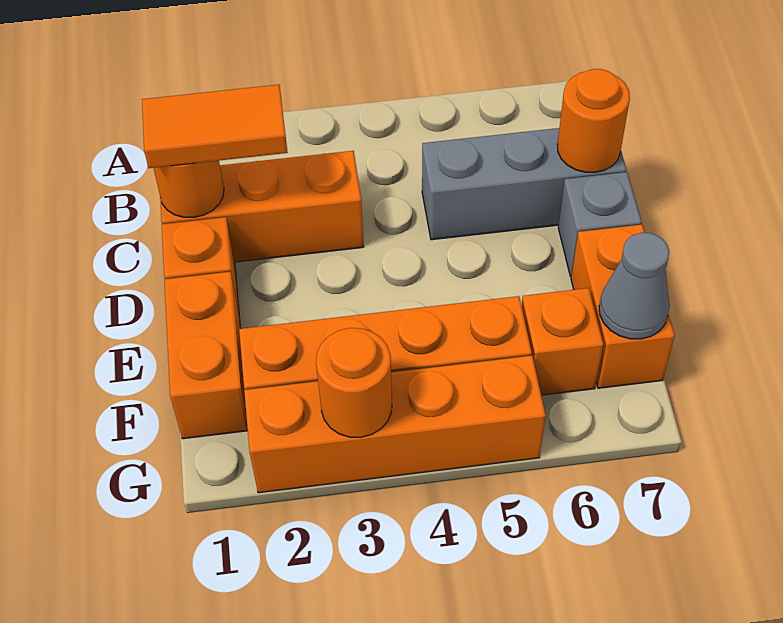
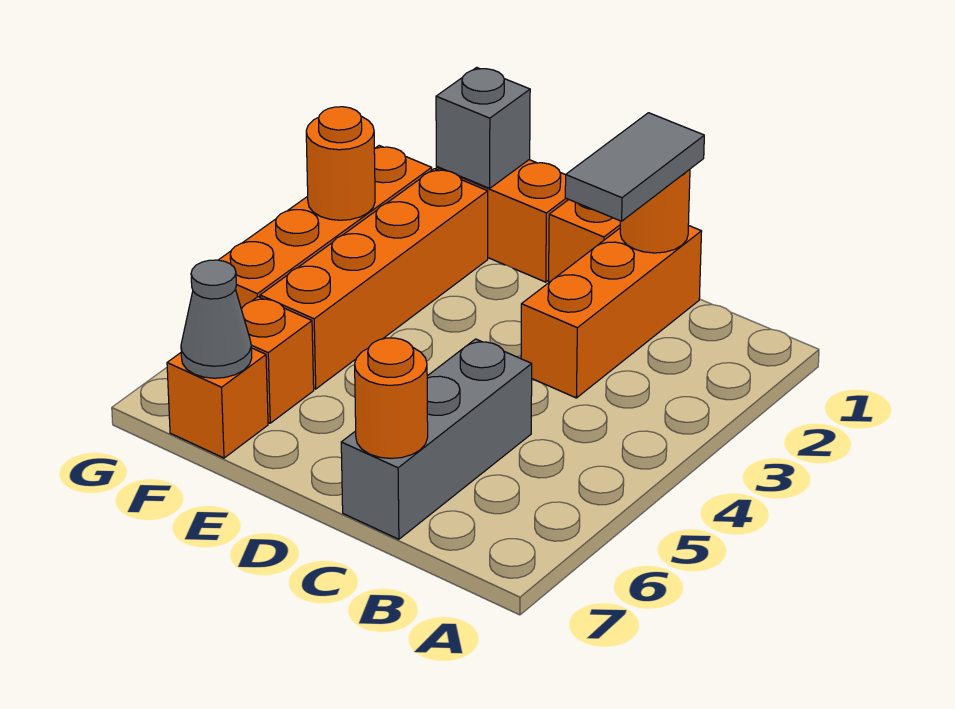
orange 1x2 tile [142,85,288,168] -> grey 1x2 tile [565,113,704,221]
grey 1x1 brick [558,172,642,277] -> grey 1x1 brick moved to [436,67,530,188]
orange 1x2 brick [571,225,675,388] -> orange 1x1 brick [167,348,268,458]

